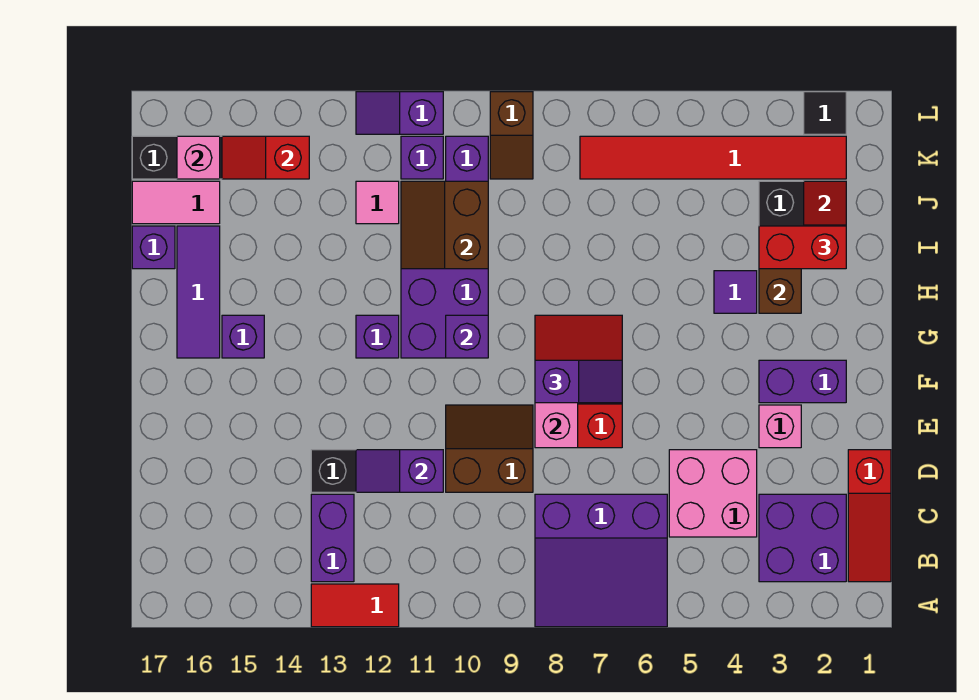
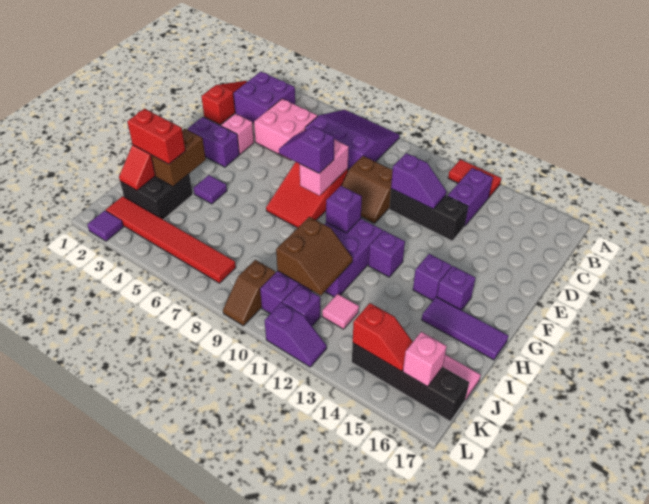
purple 1x3 tile [177,226,220,358] -> purple 1x3 tile turned to [422,297,508,360]
purple 1x1 brick [132,226,175,269] -> purple 1x1 brick moved to [413,254,451,301]
brown 1x2 slope [490,92,533,179] -> brown 1x2 slope turned to [223,260,276,326]
black 1x1 tile [804,92,846,134] -> purple 1x1 tile [87,211,123,241]

